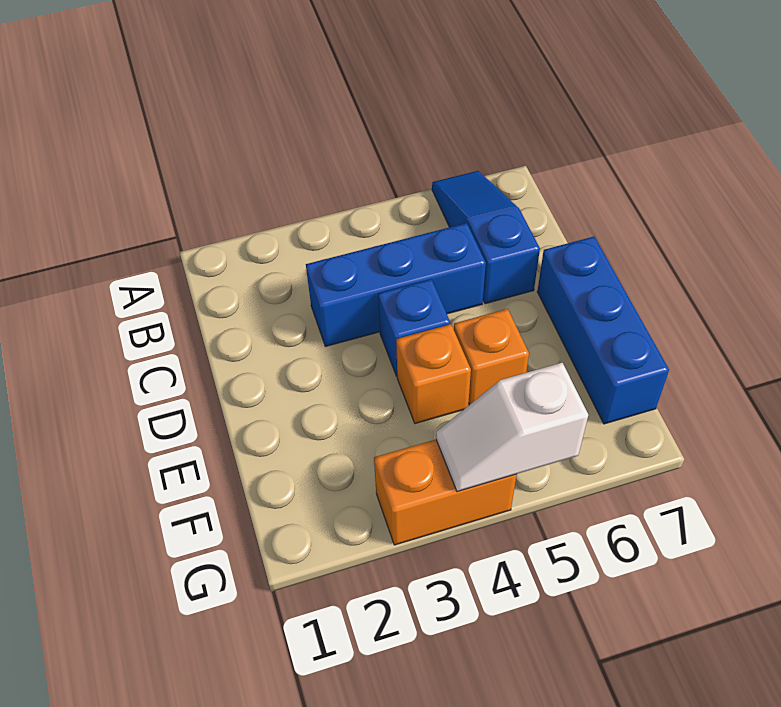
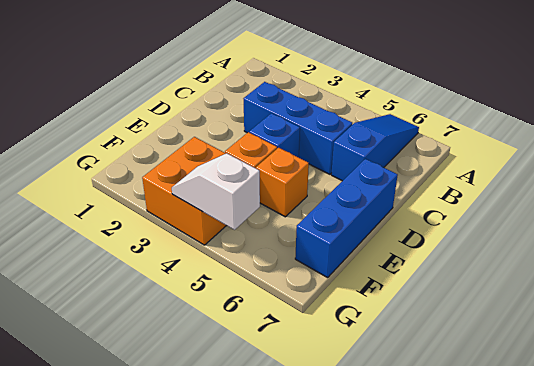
orange 1x2 brick [374,440,517,545] -> orange 2x2 brick [142,137,226,245]

